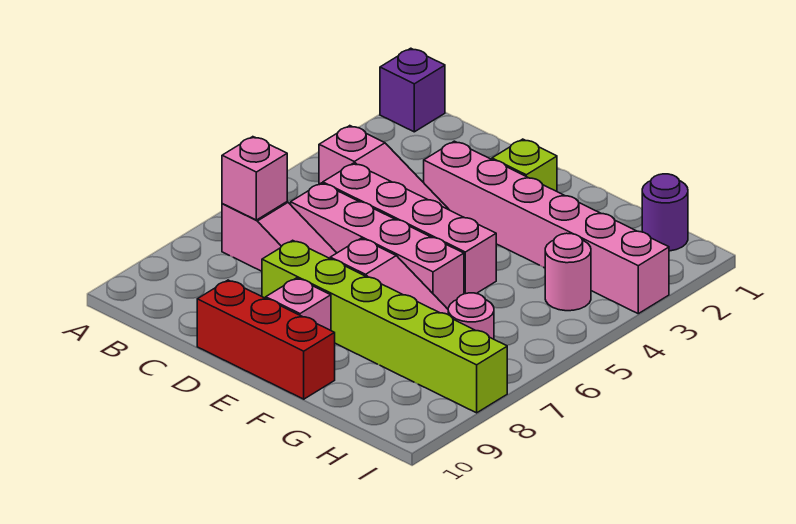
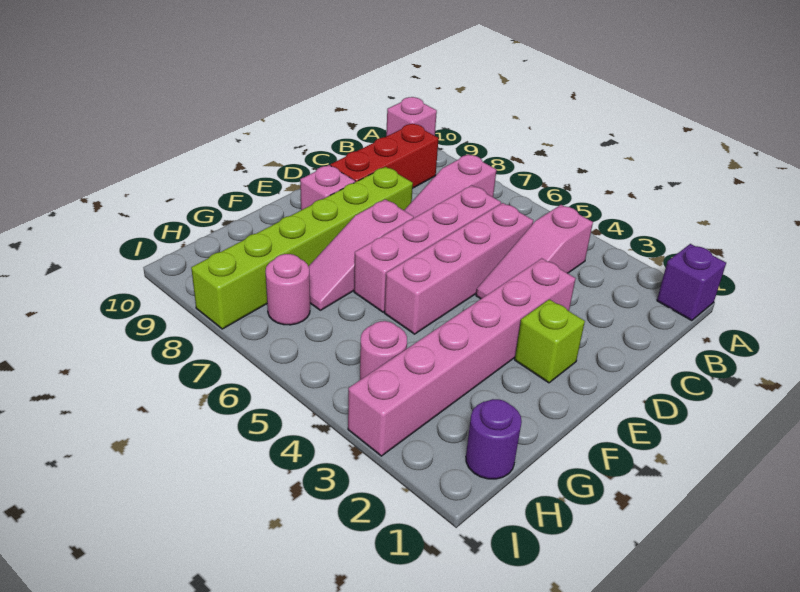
pink 1x1 brick [222,137,287,220] -> pink 1x1 brick moved to [386,97,437,136]
red 1x3 brick [197,280,335,399] -> red 1x3 brick moved to [330,124,439,188]

